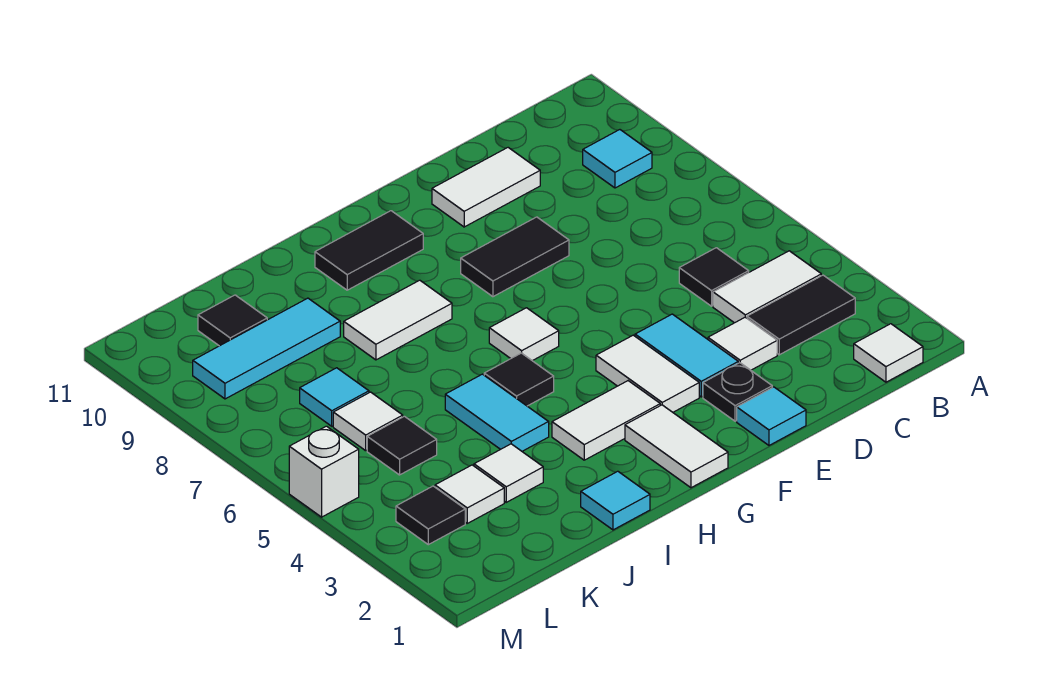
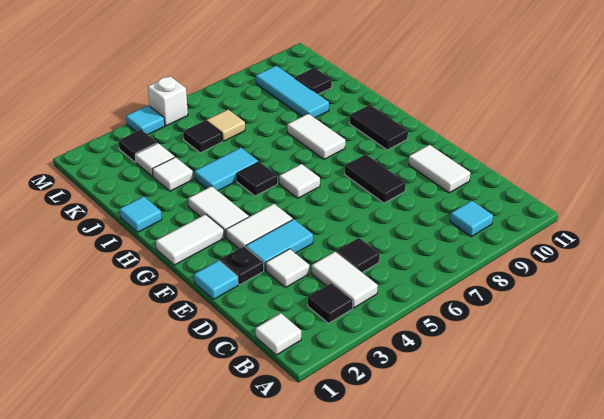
black 1x2 tile [747,275,855,355] -> black 1x1 tile [308,283,353,323]
white 1x1 tile [333,392,403,451] -> tan 1x1 tile [206,110,245,141]
cyan 1x1 tile [300,368,369,426] -> cyan 1x1 tile moved to [126,105,165,134]

